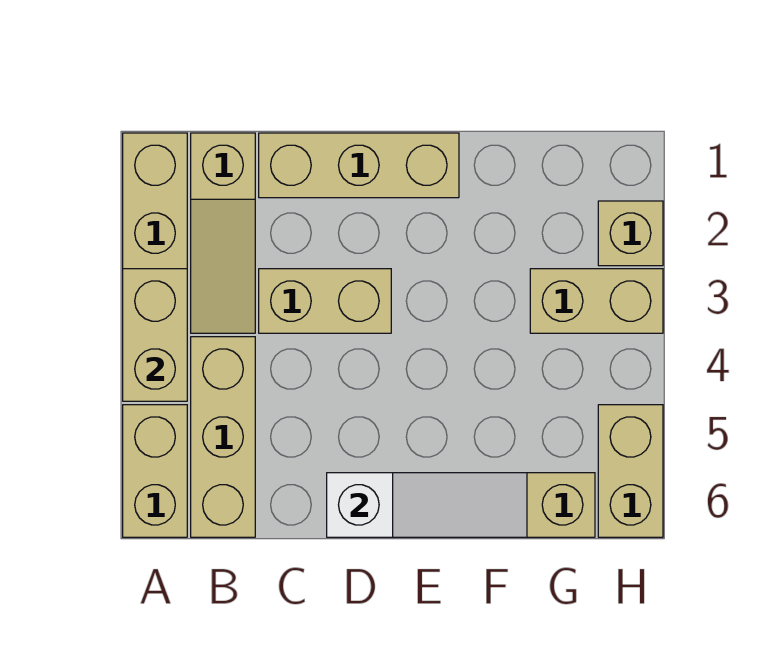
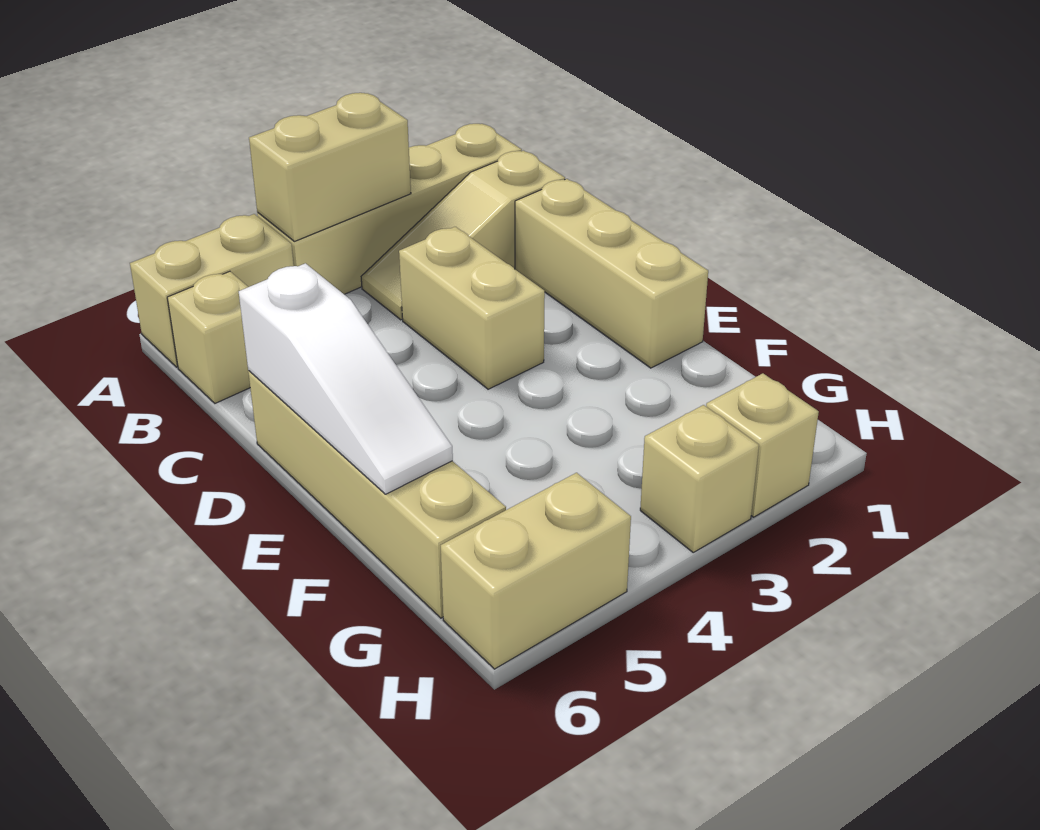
tan 1x3 brick [191,337,255,537] -> tan 1x1 brick [167,271,250,403]
tan 1x2 brick [530,269,663,333] -> tan 1x1 brick [640,405,759,552]

